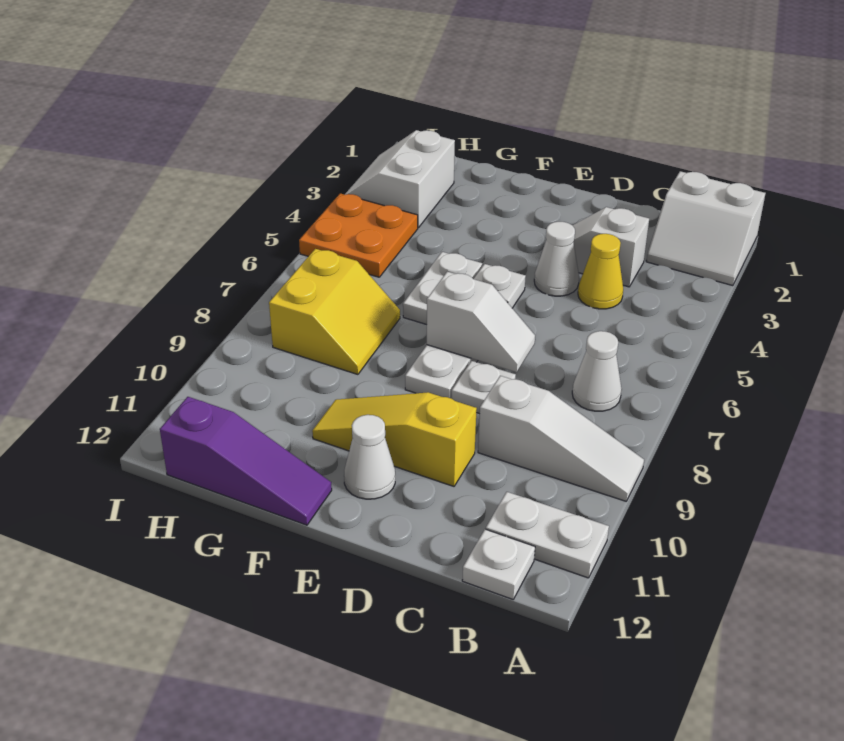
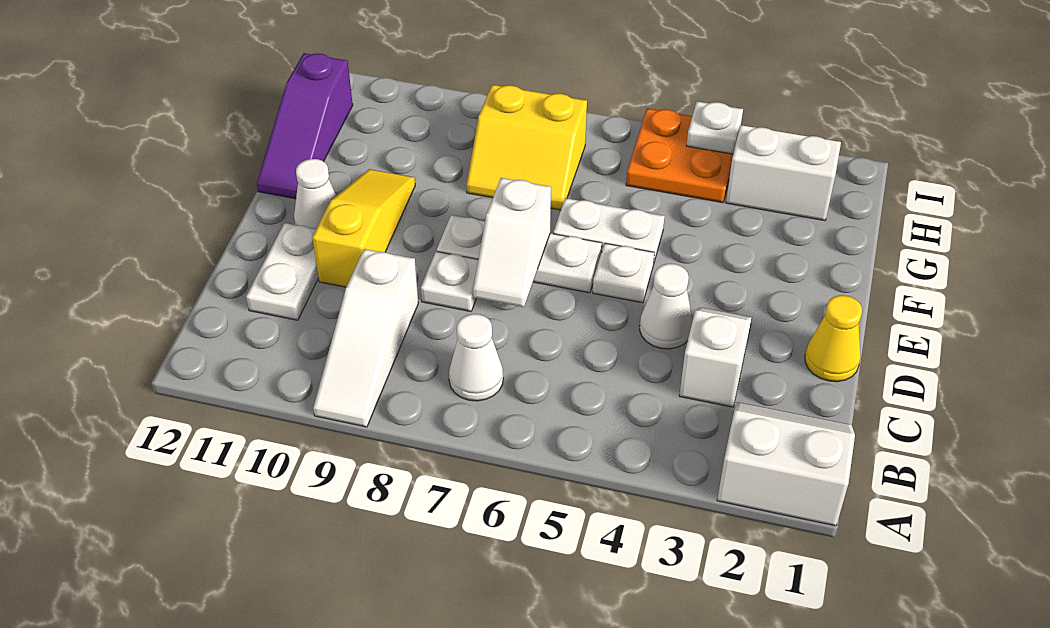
white 2x2 slope [646,171,765,286] -> white 2x2 slope turned to [717,402,855,526]
white 1x2 plate [486,492,609,578] -> white 1x2 plate moved to [246,223,319,320]
white 1x1 plate [462,529,535,599] -> white 1x1 plate moved to [687,101,743,154]
yellow 1x1 cone [578,234,623,309] -> yellow 1x1 cone moved to [805,295,862,382]

